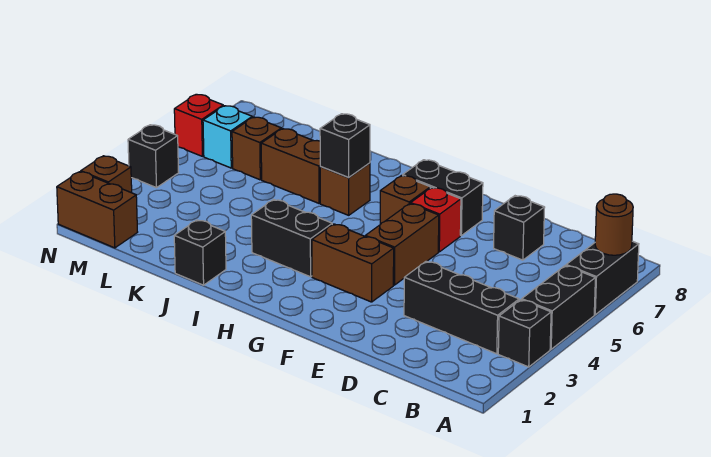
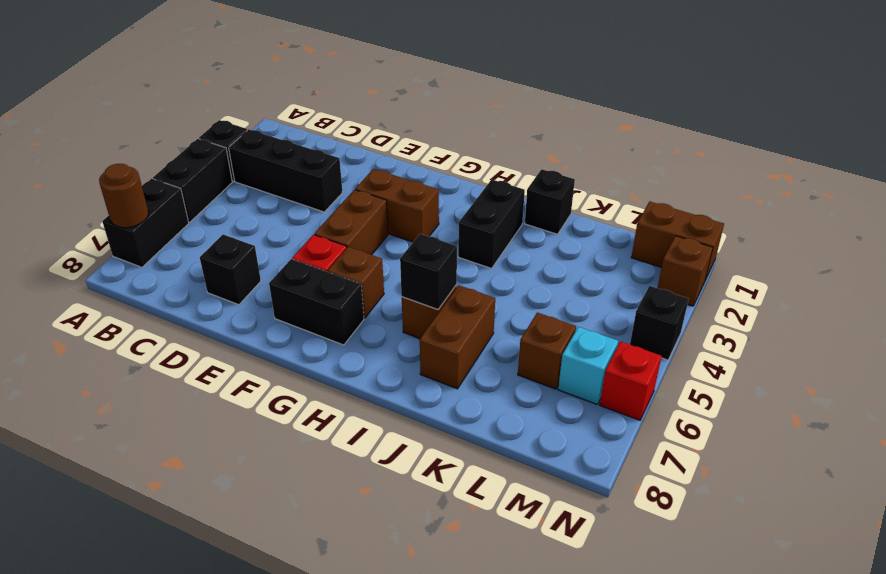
black 1x2 brick [251,200,332,277] -> black 1x2 brick turned to [458,180,525,268]
brown 1x2 brick [261,129,321,203] -> brown 1x2 brick turned to [420,285,495,389]

